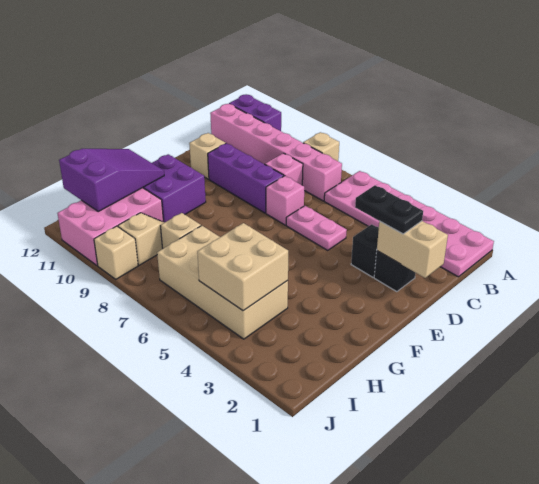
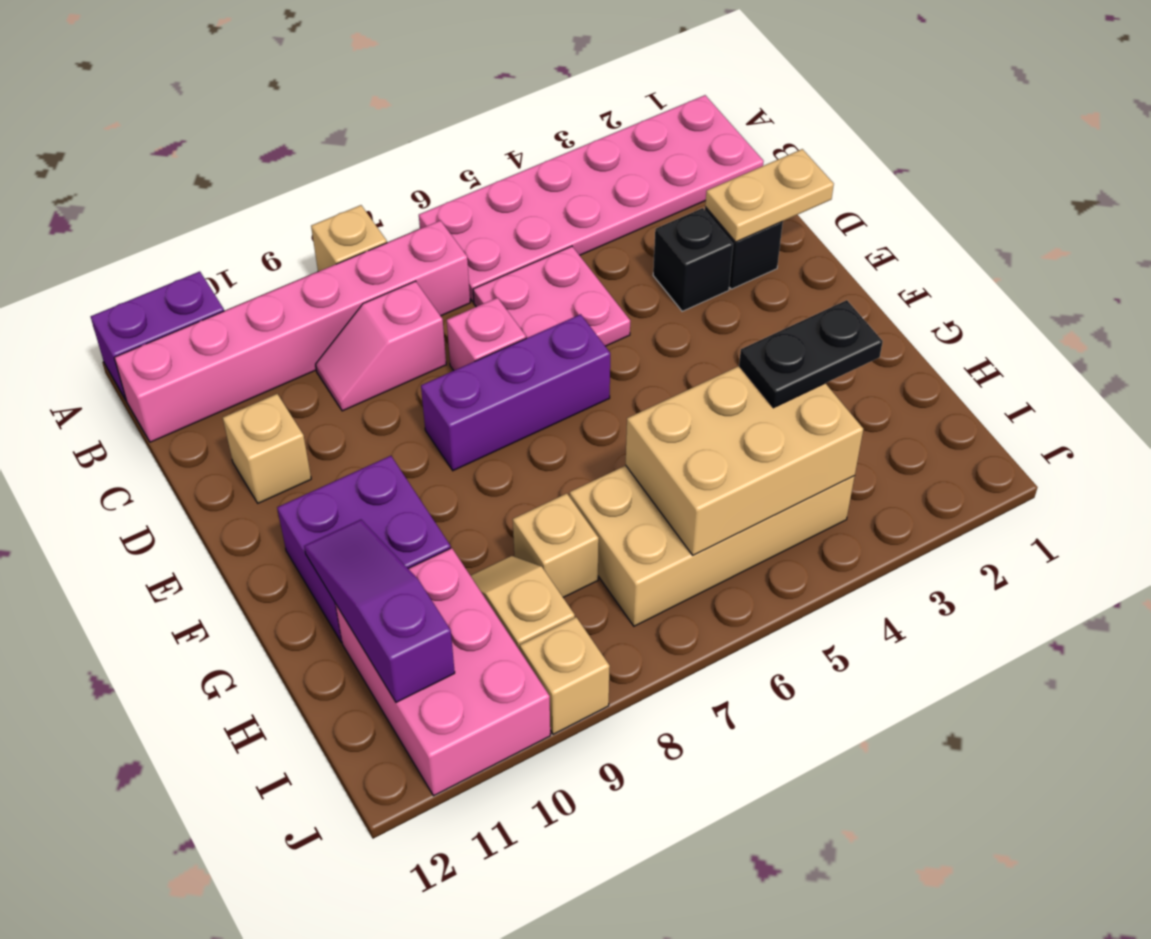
tan 1x2 brick [377,221,448,278] -> tan 1x2 plate [705,149,834,242]
black 1x2 plate [355,185,423,234] -> black 1x2 plate moved to [739,300,883,408]
pink 1x2 plate [286,206,347,250] -> pink 2x2 plate [473,246,630,346]
purple 1x3 brick [208,143,284,213] -> purple 1x3 brick moved to [421,314,610,471]
purple 2x3 slope [59,149,164,211] -> purple 1x3 slope [304,520,455,702]
tan 2x2 brick [197,223,288,311] -> tan 2x3 brick [626,366,863,555]

